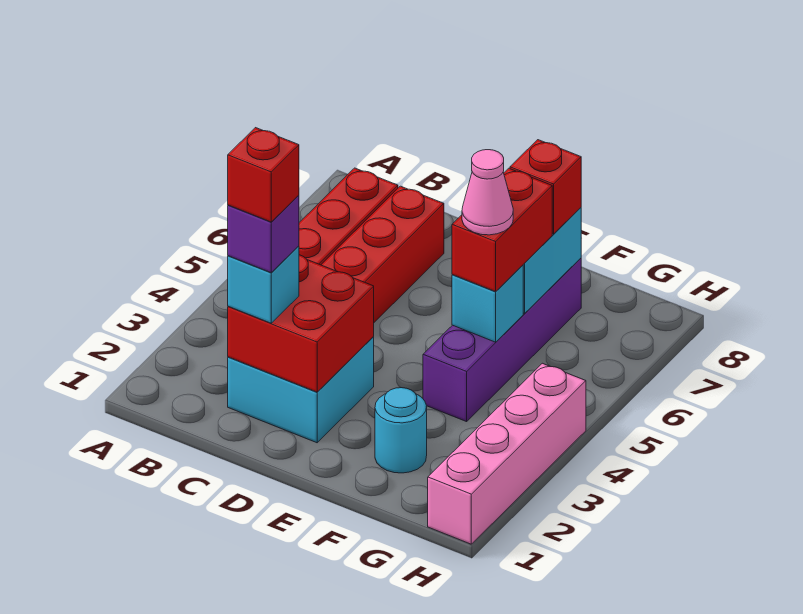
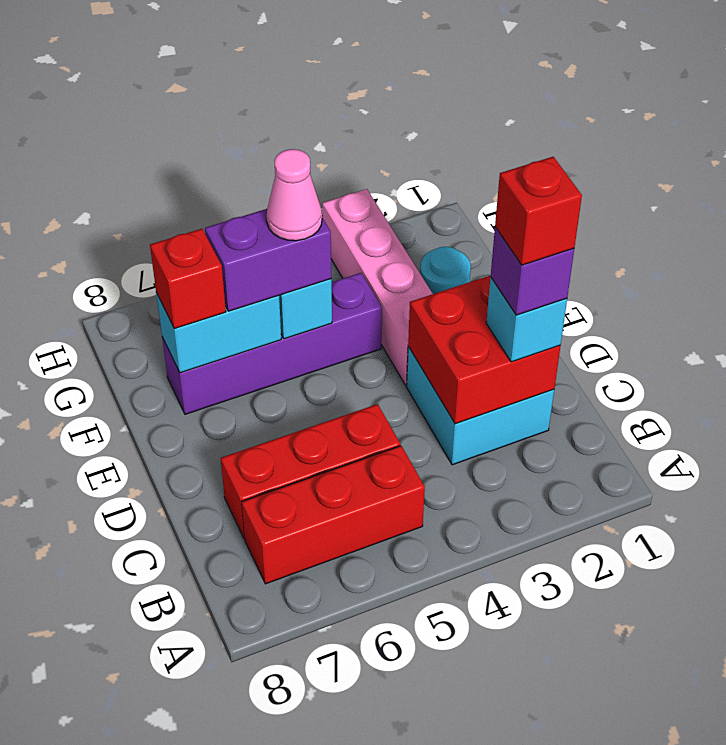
red 1x2 brick [452,168,552,292] -> purple 1x2 brick [205,209,331,311]
pink 1x4 brick [428,363,586,544] -> pink 1x4 brick turned to [322,189,433,385]

